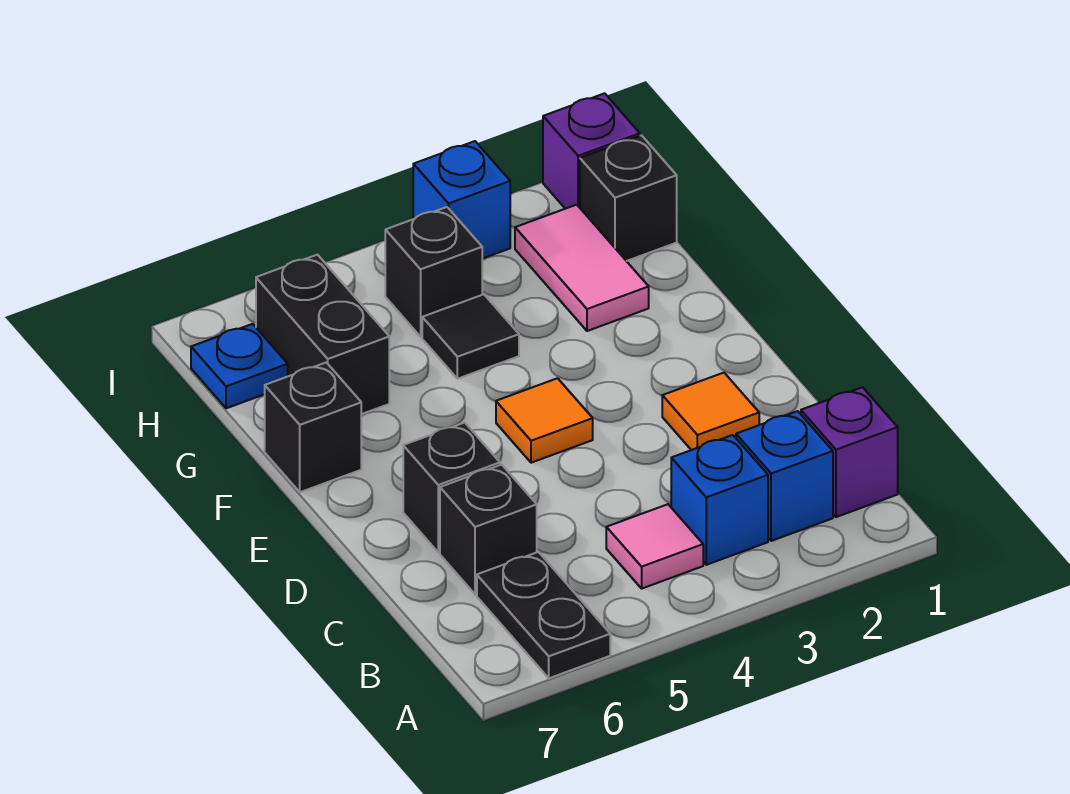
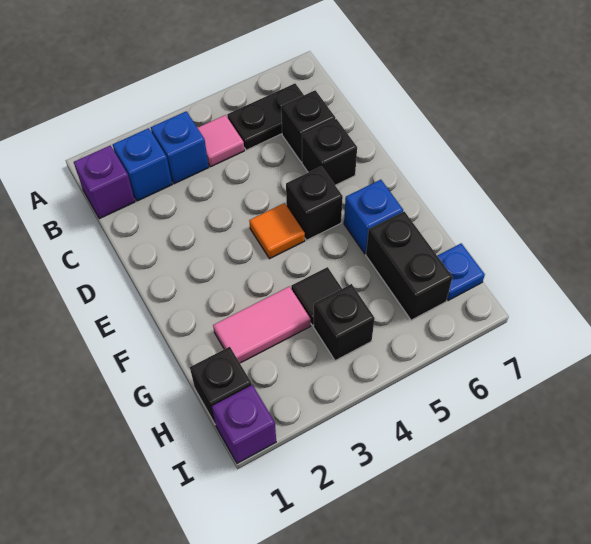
black 1x2 plate [477,552,610,678] -> black 1x2 plate turned to [227,84,304,150]
orange 1x1 tile [662,373,759,450] -> none
black 1x1 brick [265,362,361,492] -> black 1x1 brick moved to [286,166,343,240]
pink 1x2 tile [515,205,649,331] -> pink 1x2 tile turned to [213,286,311,363]
blue 1x1 brick [413,141,510,259] -> blue 1x1 brick moved to [344,180,403,254]

